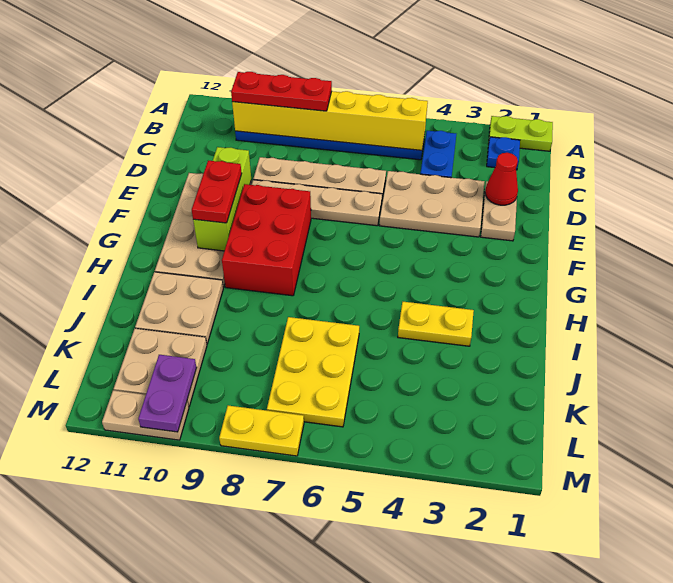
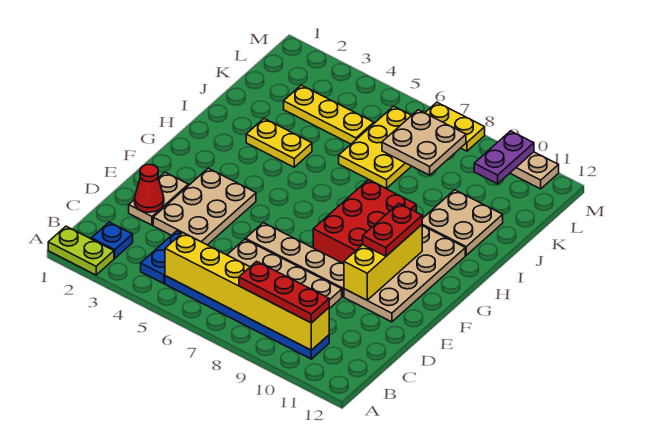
tan 2x3 plate [379,171,484,237] -> tan 2x3 plate turned to [153,168,256,245]
lime 1x3 brick [193,147,251,251] -> yellow 1x3 brick [344,225,422,300]
none -> yellow 1x3 plate [284,85,374,144]
tan 2x2 plate [114,328,207,406] -> tan 2x2 plate moved to [382,110,466,175]

